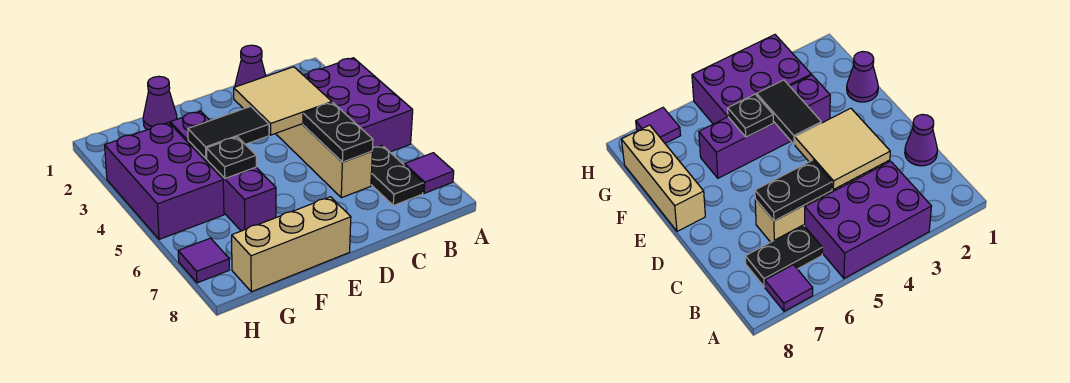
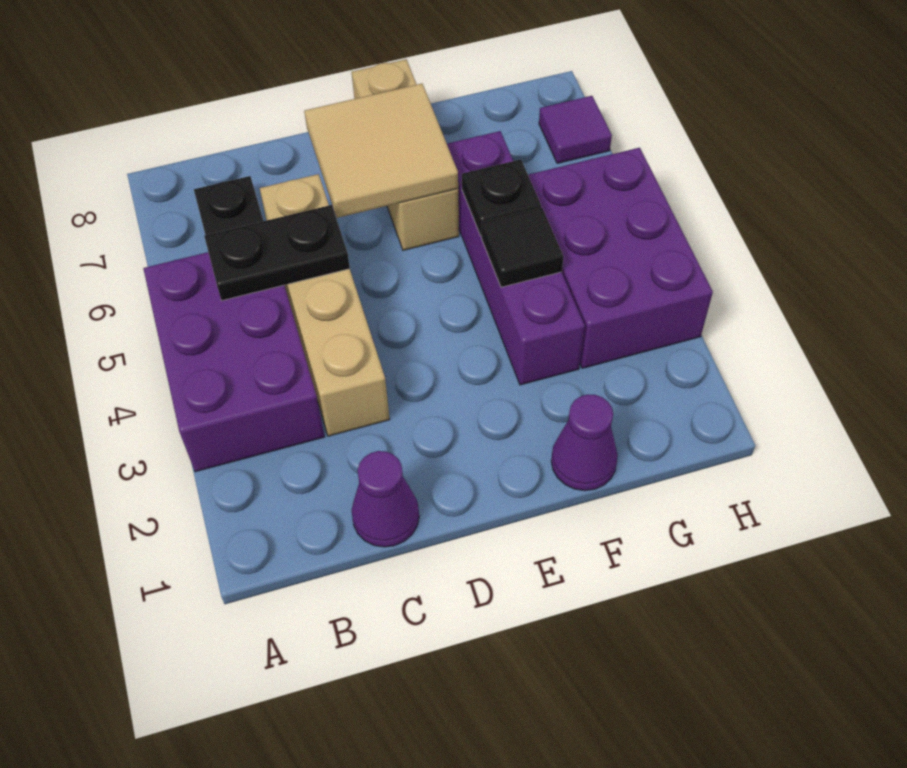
purple 1x1 tile [404,153,454,193] -> none
tan 2x2 tile [234,67,332,135] -> tan 2x2 tile moved to [304,84,458,218]
black 1x2 plate [303,103,373,162] -> black 1x2 plate turned to [204,205,350,301]
black 1x2 tile [188,106,269,159] -> black 1x1 tile [482,208,563,287]
tan 1x3 brick [232,197,351,292] -> tan 1x3 brick turned to [352,59,459,250]

